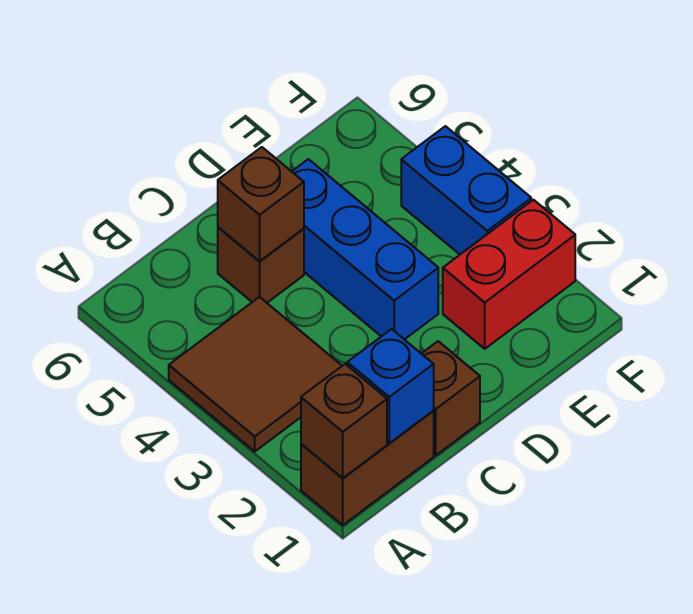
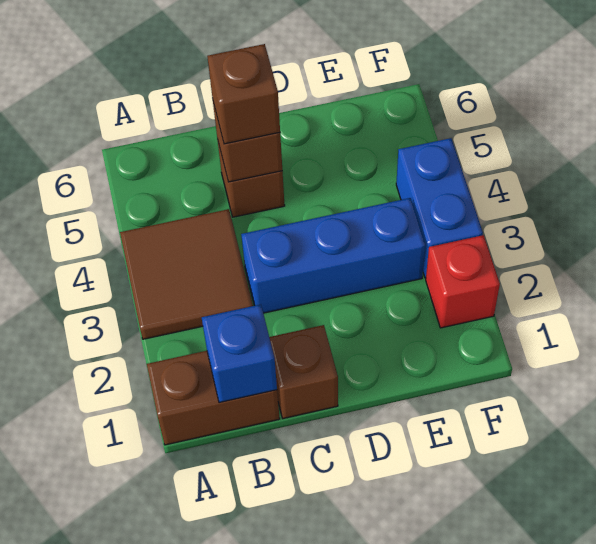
brown 1x1 brick [301,364,387,478] -> brown 1x1 brick moved to [207,44,280,144]
blue 1x3 brick [292,159,438,340] -> blue 1x3 brick turned to [241,198,425,313]
red 1x2 brick [443,200,575,349] -> red 1x1 brick [426,235,500,328]

